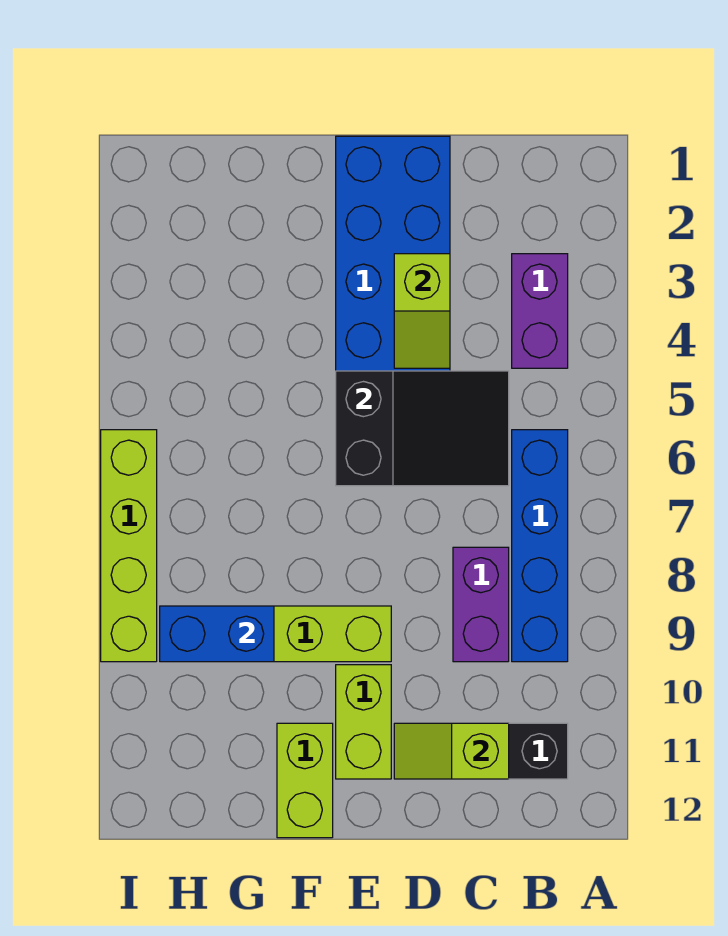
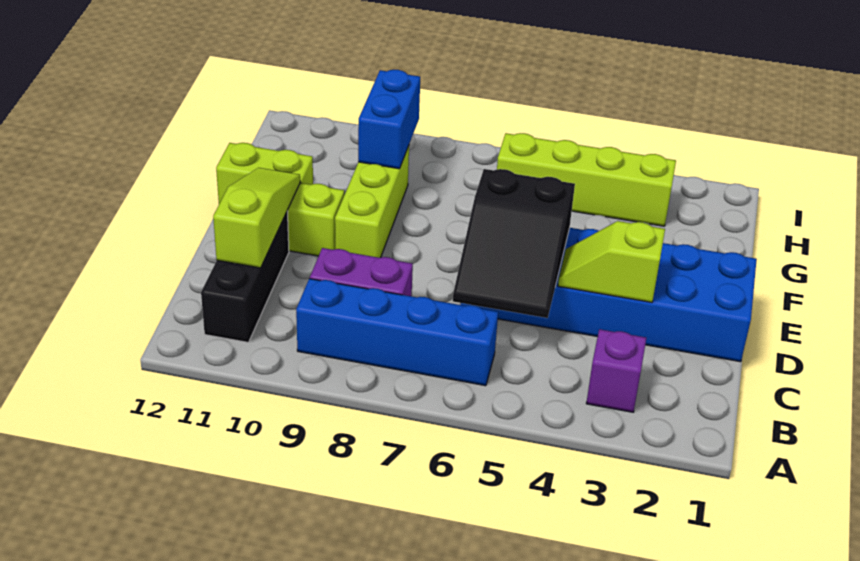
purple 1x2 brick [512,254,568,368] -> purple 1x1 brick [586,329,646,412]
lime 1x2 slope [394,723,509,779] -> lime 1x3 slope [213,168,300,268]
lime 1x4 brick [101,430,157,662] -> lime 1x4 brick moved to [497,133,676,226]

